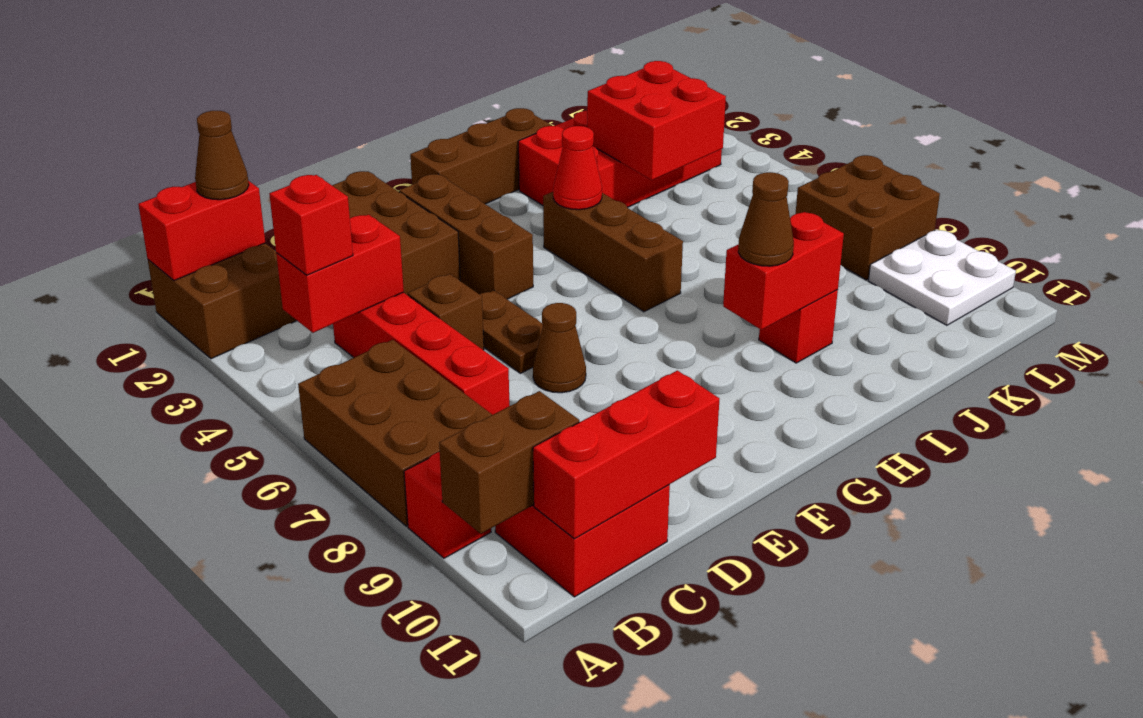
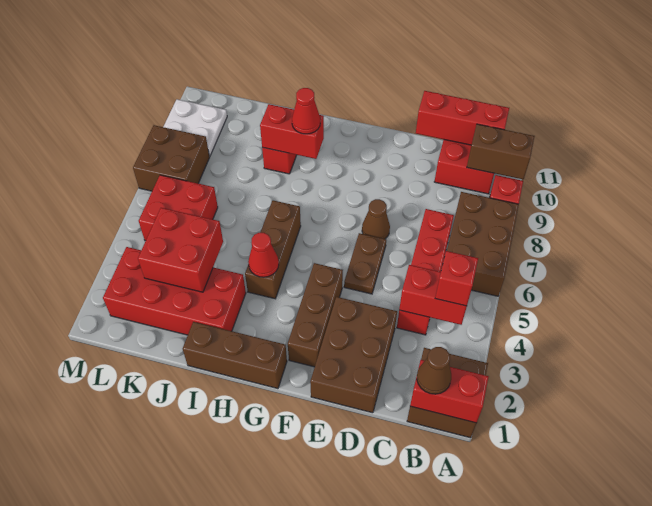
brown 1x1 brick [408,274,484,350] -> none
brown 1x1 cone [738,172,794,266] -> red 1x1 cone [292,88,320,134]
none -> red 2x2 brick [139,175,218,241]

